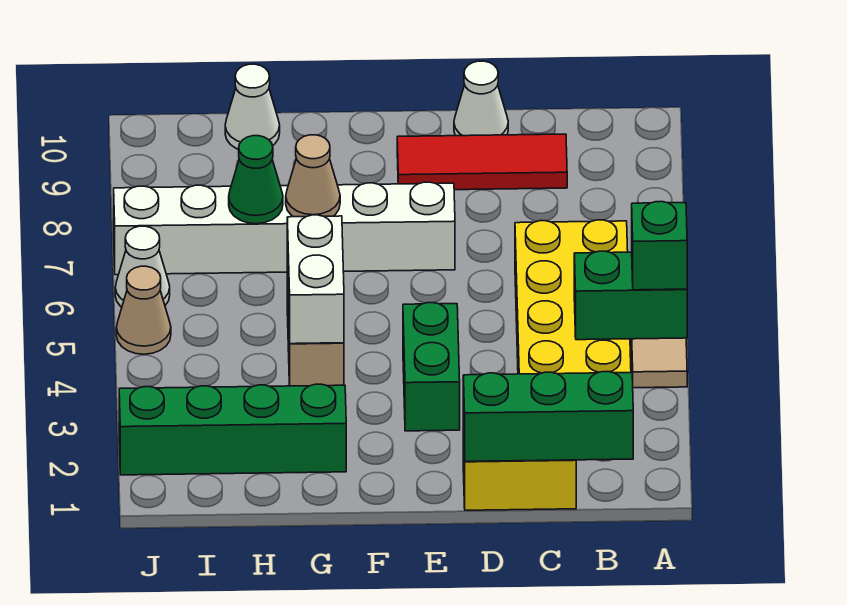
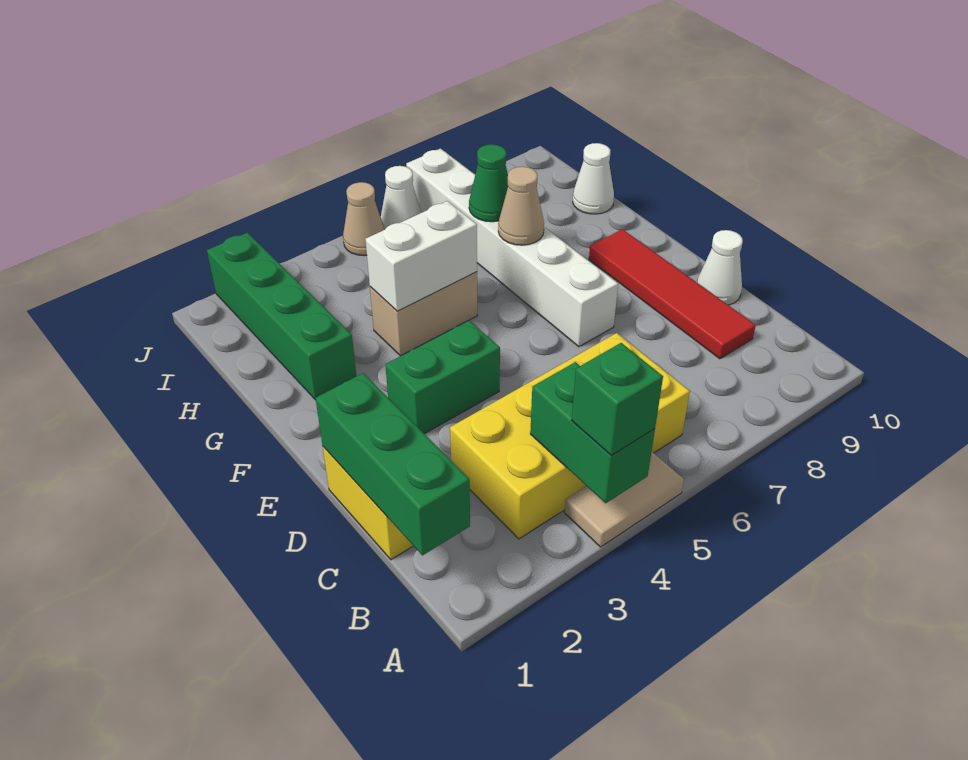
red 1x3 tile [397,134,567,190] -> red 1x4 tile [589,229,756,359]

